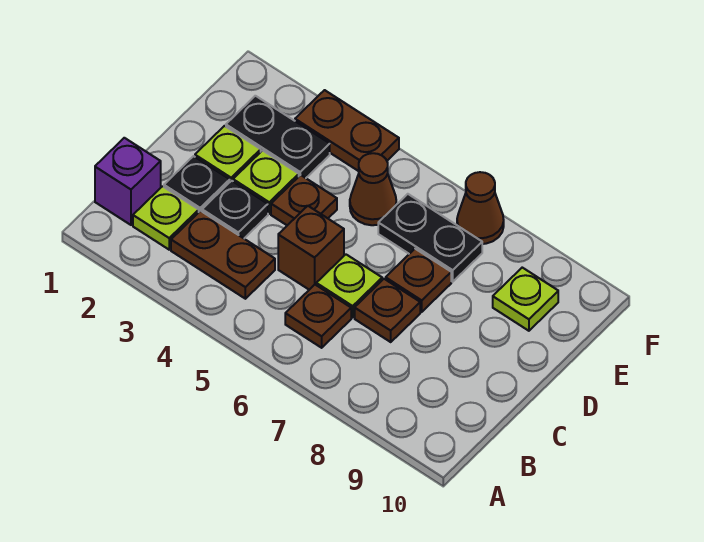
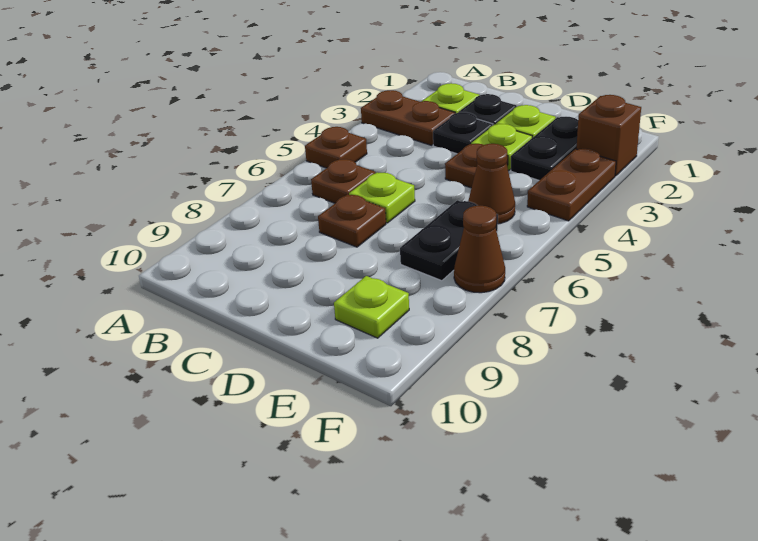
purple 1x1 brick [95,138,161,225] -> none
brown 1x2 plate [171,211,275,299] -> brown 1x2 plate turned to [361,90,455,145]
brown 1x1 brick [278,206,344,290] -> brown 1x1 brick moved to [576,95,641,176]
brown 1x1 plate [386,249,451,312] -> brown 1x1 plate moved to [305,127,367,168]

